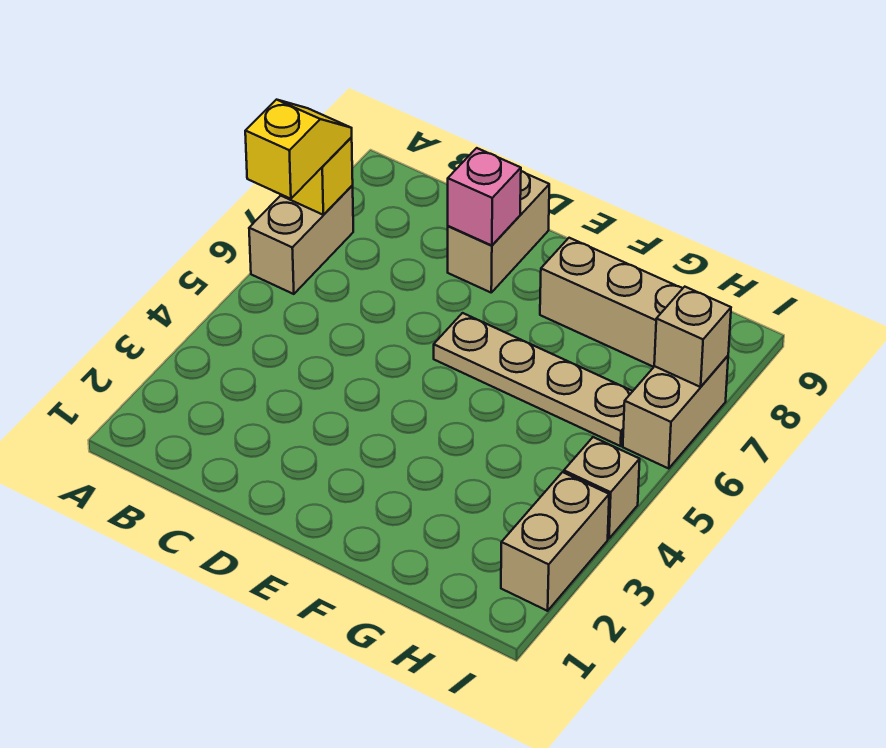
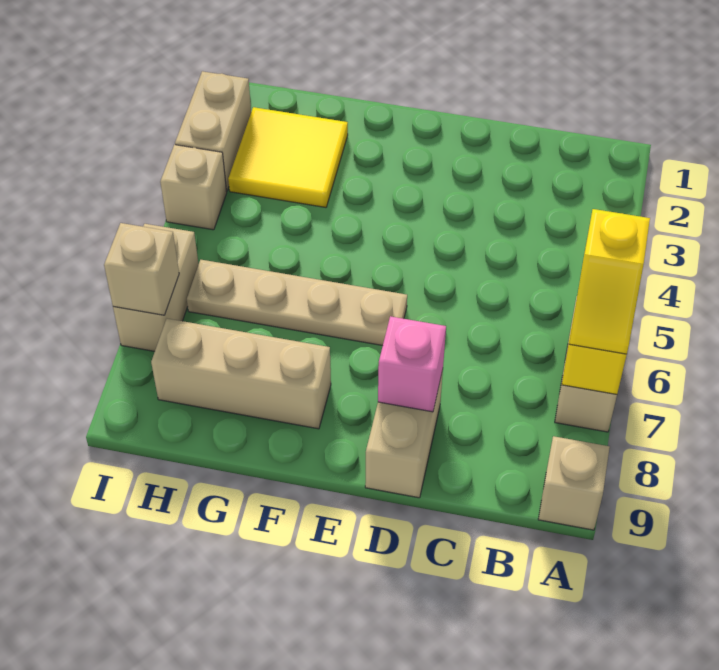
none -> tan 1x1 brick [538,436,610,530]
none -> yellow 2x2 tile [228,107,348,207]

